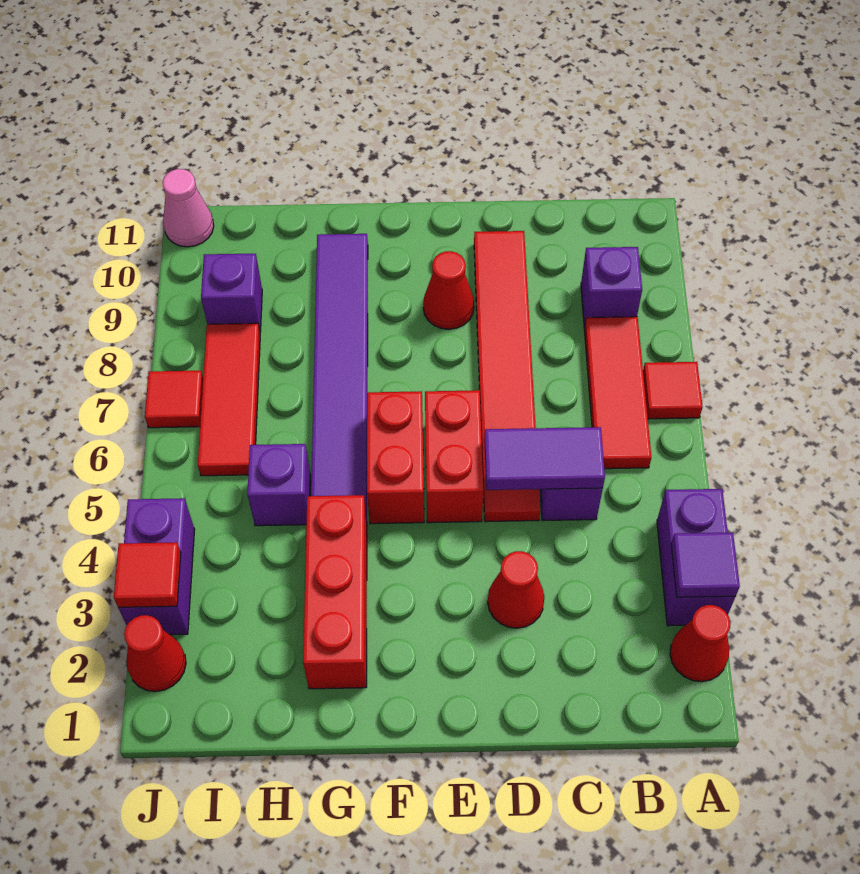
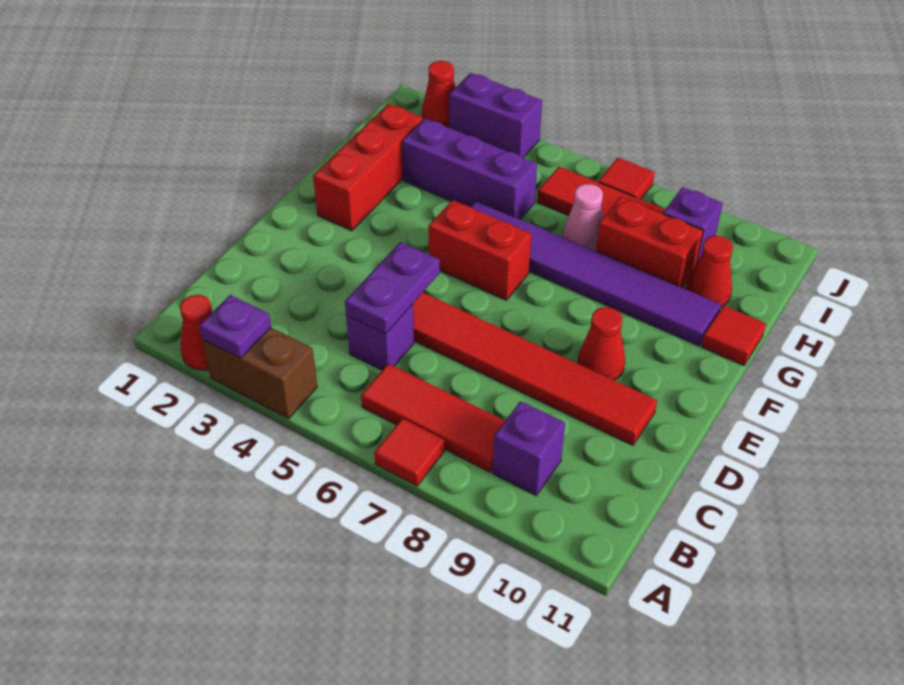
purple 1x2 brick [657,489,735,626] -> brown 1x2 brick [202,328,317,419]
purple 1x1 tile [671,532,740,597] -> purple 1x1 plate [199,295,271,358]
purple 1x2 tile [484,427,605,490] -> purple 1x2 plate [345,242,440,334]
red 1x1 cone [488,551,544,628] -> red 1x1 cone moved to [686,236,733,307]
red 1x2 brick [425,390,483,523] -> red 1x2 brick moved to [596,197,703,288]
red 1x3 brick [303,495,367,689] -> red 1x3 brick turned to [313,104,423,231]
purple 1x1 brick [248,444,311,526] -> purple 1x3 brick [402,118,537,220]
red 1x1 tile [114,542,181,608] -> red 1x1 tile moved to [701,305,766,365]
pink 1x1 cone [163,169,214,247] -> pink 1x1 cone moved to [563,184,603,251]

